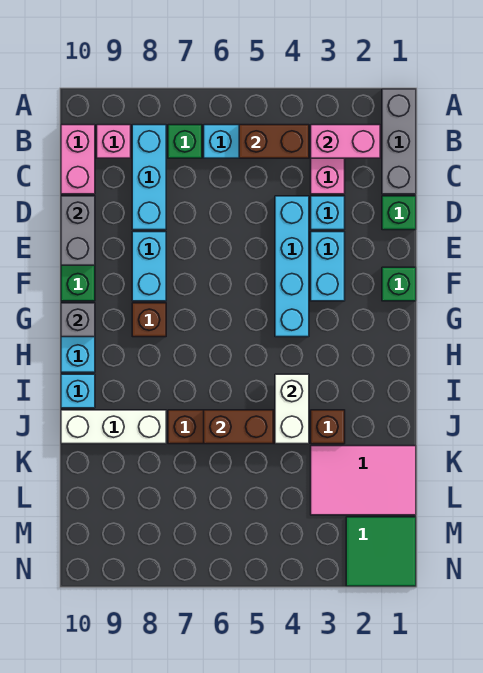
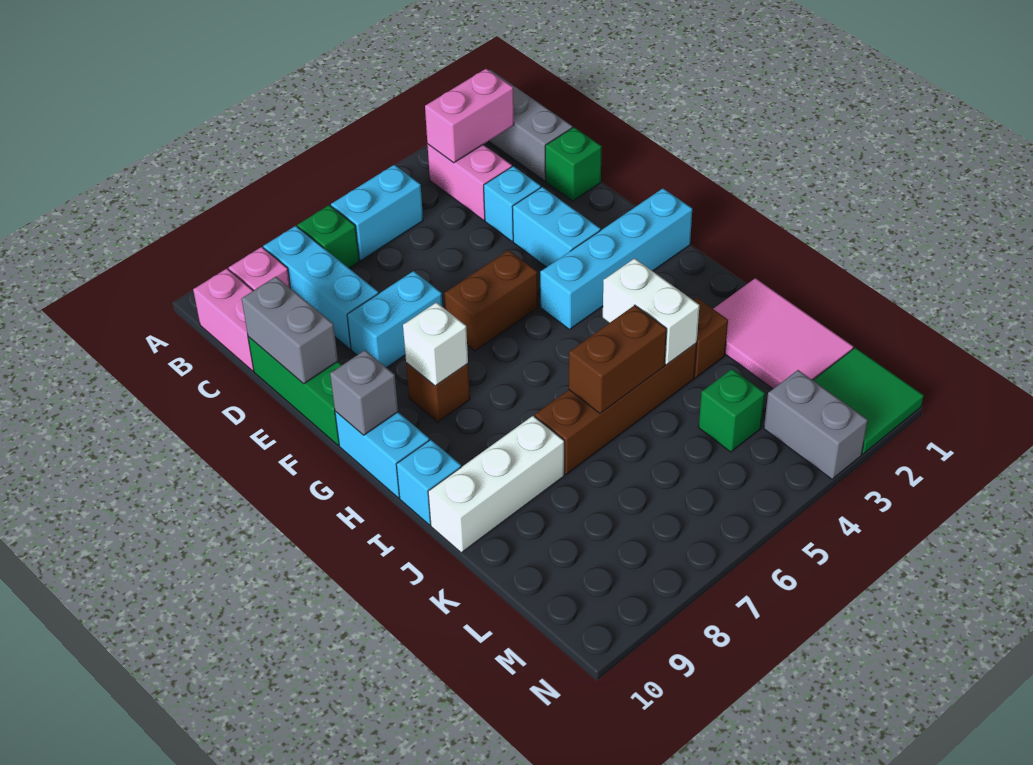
brown 1x2 brick [239,125,309,158] -> brown 1x2 brick moved to [445,250,538,351]
cyan 1x4 brick [275,196,309,337] -> cyan 1x4 brick turned to [540,188,692,329]
cyan 1x2 brick [132,232,166,301] -> cyan 1x2 brick turned to [347,271,442,368]
green 1x1 brick [382,267,416,301] -> green 1x1 brick moved to [699,369,765,452]
none -> white 1x1 brick [403,302,468,386]
pink 2x3 tile [311,446,416,515] -> pink 2x3 tile turned to [714,278,853,389]
none -> grey 1x2 brick [764,370,868,479]

